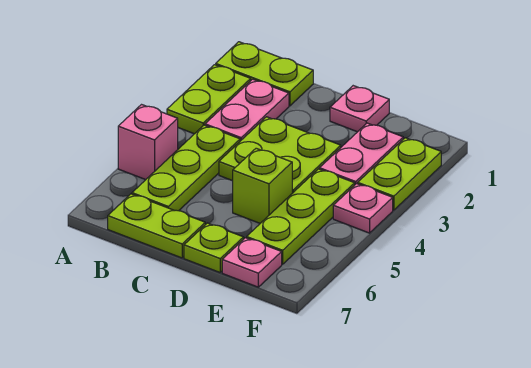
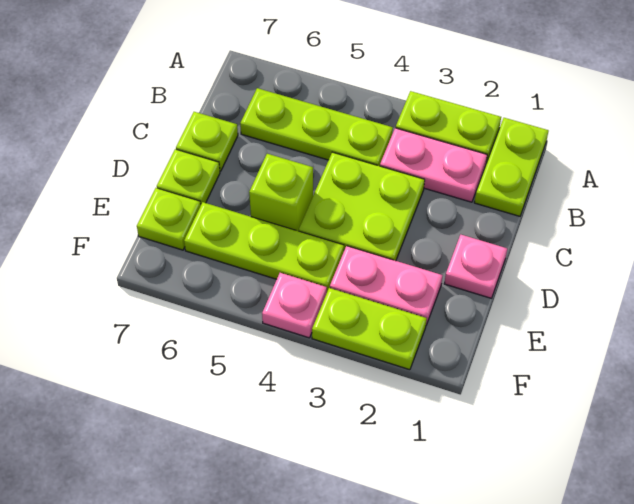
pink 1x1 brick [118,105,178,180] -> none
lime 1x2 plate [108,194,205,258] -> lime 1x1 plate [176,112,238,171]
pink 1x1 plate [222,238,282,287] -> lime 1x1 plate [137,188,201,250]

